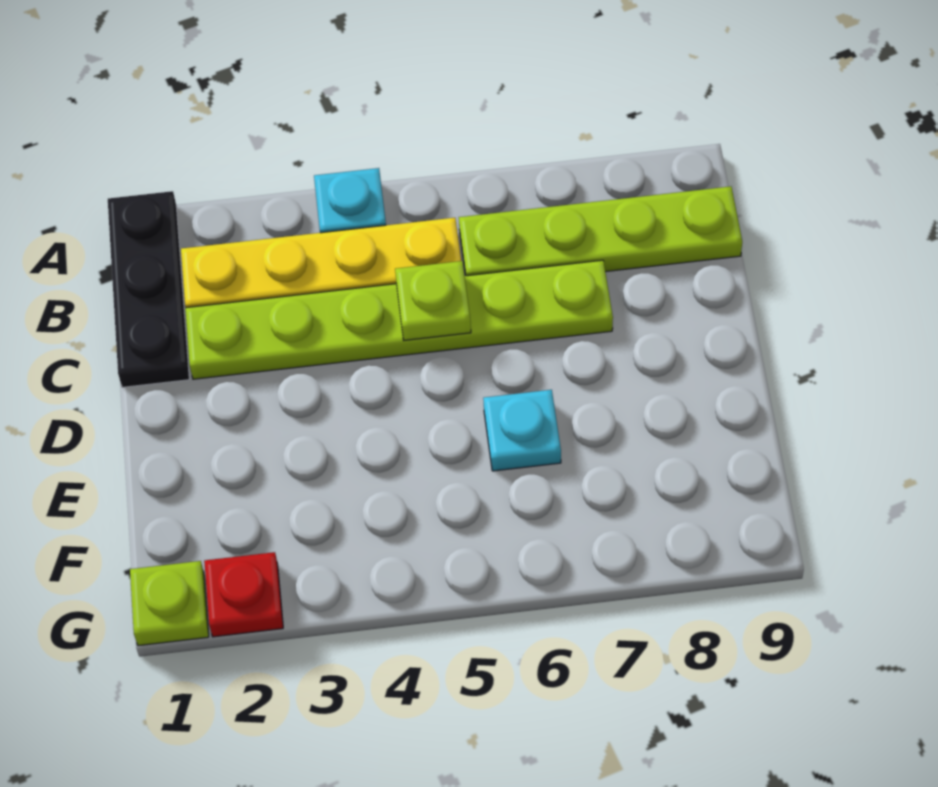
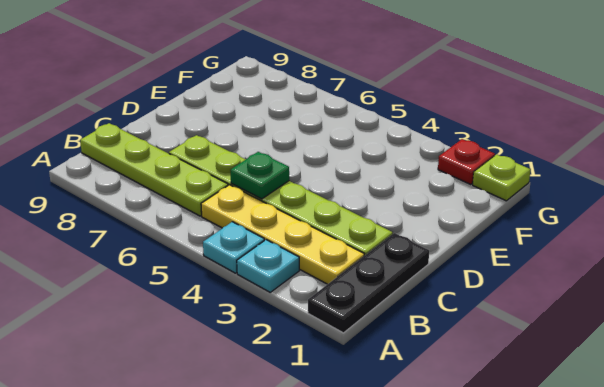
lime 1x1 plate [395,261,471,340] -> green 1x1 plate [230,152,289,199]
cyan 1x1 plate [483,390,561,471] -> cyan 1x1 plate moved to [237,240,299,292]

